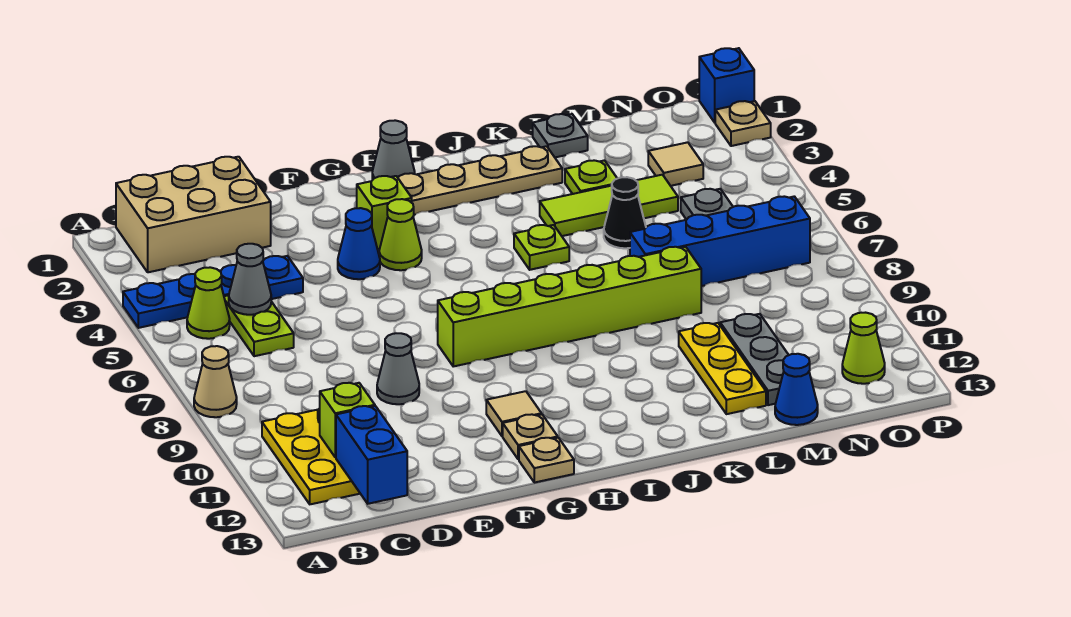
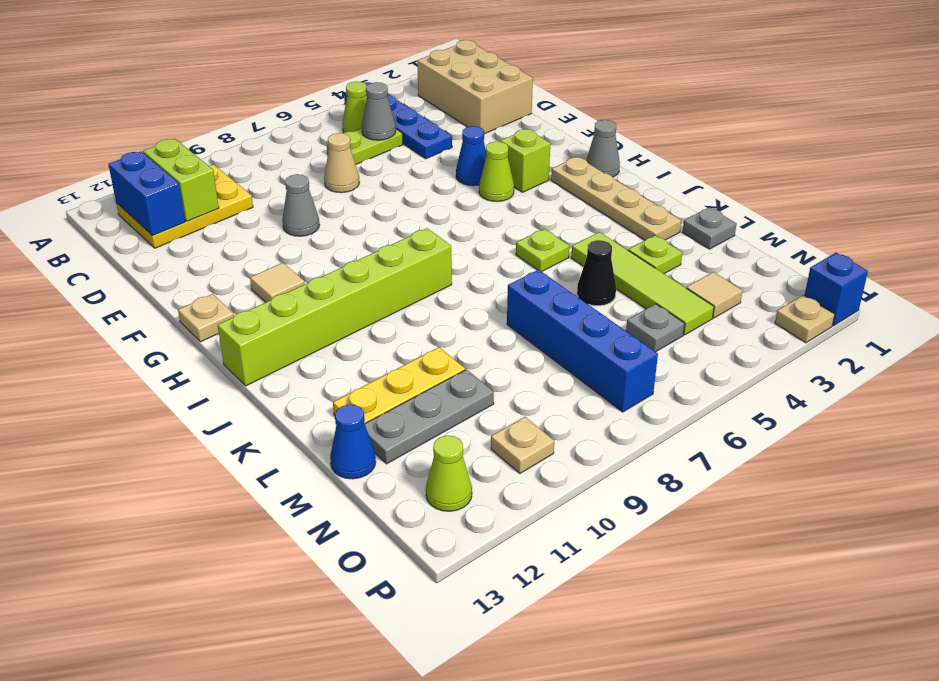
tan 1x1 cone [194,346,237,417] -> tan 1x1 cone moved to [324,133,359,193]
lime 1x1 brick [320,383,375,457] -> lime 1x2 brick [143,139,219,221]
blue 1x2 brick [336,406,407,504] -> blue 1x2 brick turned to [108,151,185,236]
lime 1x6 brick [438,247,701,366] -> lime 1x6 brick turned to [218,228,452,386]
tan 1x1 plate [503,414,558,459] -> tan 1x1 plate moved to [491,417,554,473]
lime 1x3 tile [540,175,678,236] -> lime 1x4 tile [571,232,714,335]

